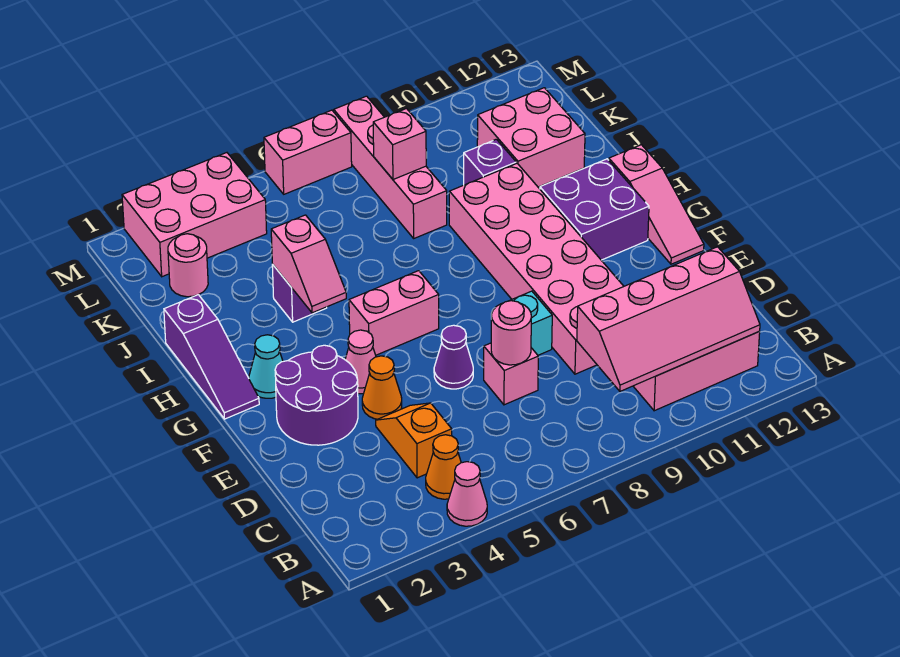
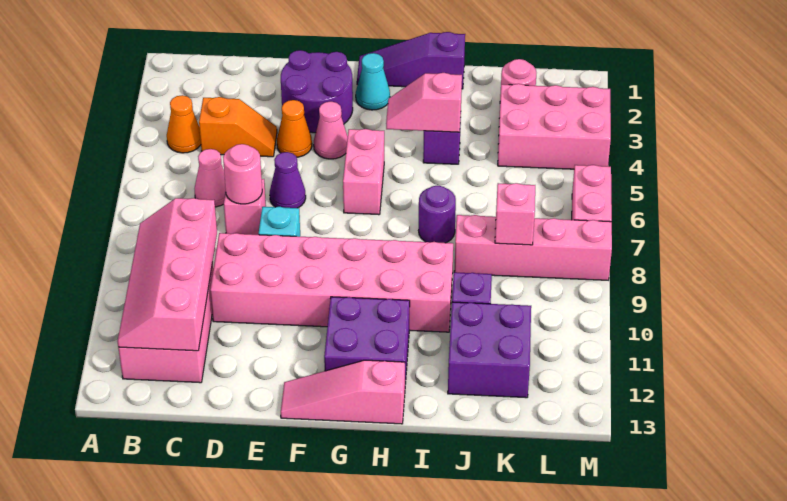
pink 1x1 cone [447,462,487,526] -> pink 1x1 cone moved to [194,149,226,207]
none -> purple 1x1 round brick [419,186,456,243]
pink 2x2 brick [477,88,585,187] -> purple 2x2 brick [448,302,531,398]
pink 2x3 brick [122,153,267,277] -> pink 2x3 brick turned to [498,84,611,169]

